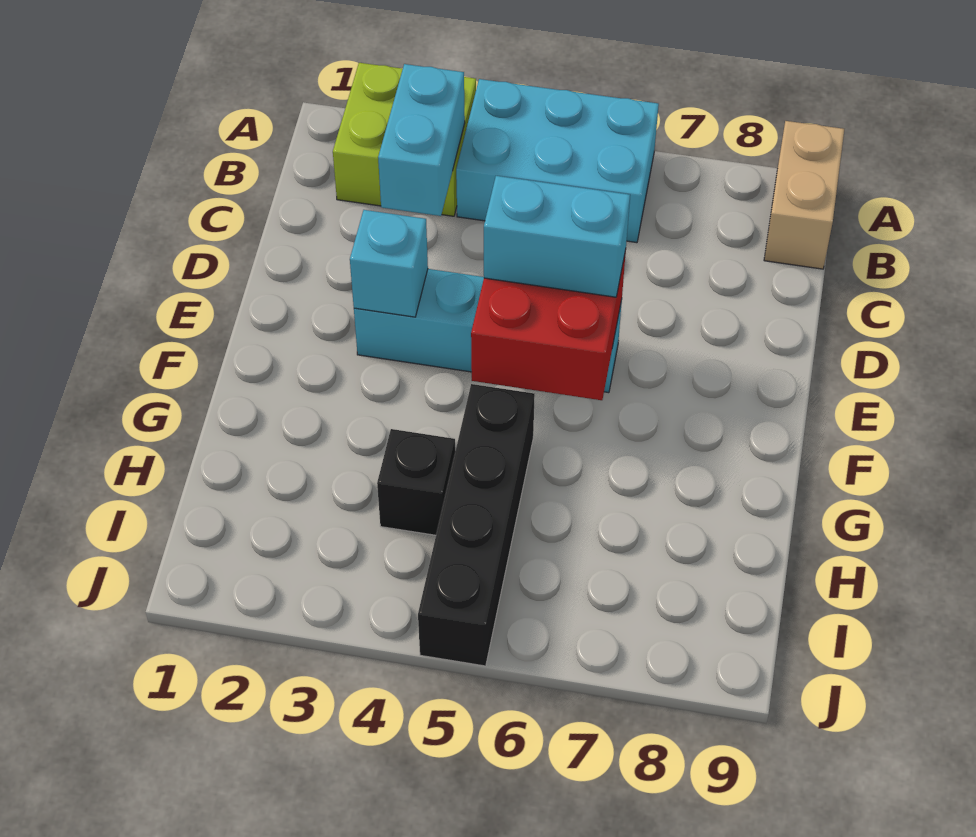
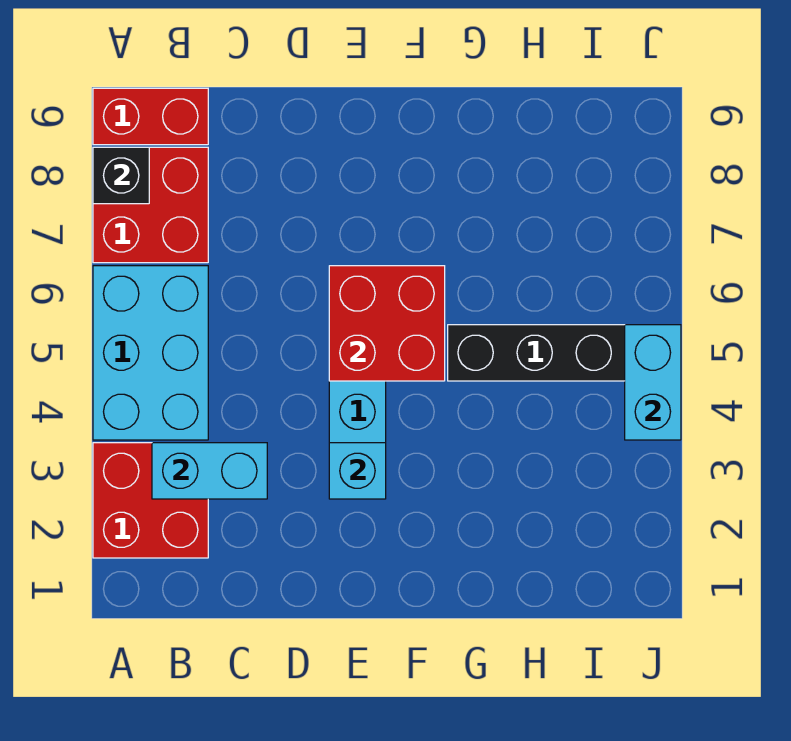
lime 2x2 brick [333,63,476,216] -> red 2x2 brick [93,443,208,558]
none -> red 2x2 brick [93,147,208,263]
tan 1x2 brick [764,121,844,269] -> red 1x2 brick [93,88,208,145]
cyan 1x2 brick [484,176,630,297] -> cyan 1x2 brick moved to [625,325,681,440]
black 1x1 brick [377,429,455,535] -> black 1x1 brick moved to [93,147,149,204]

